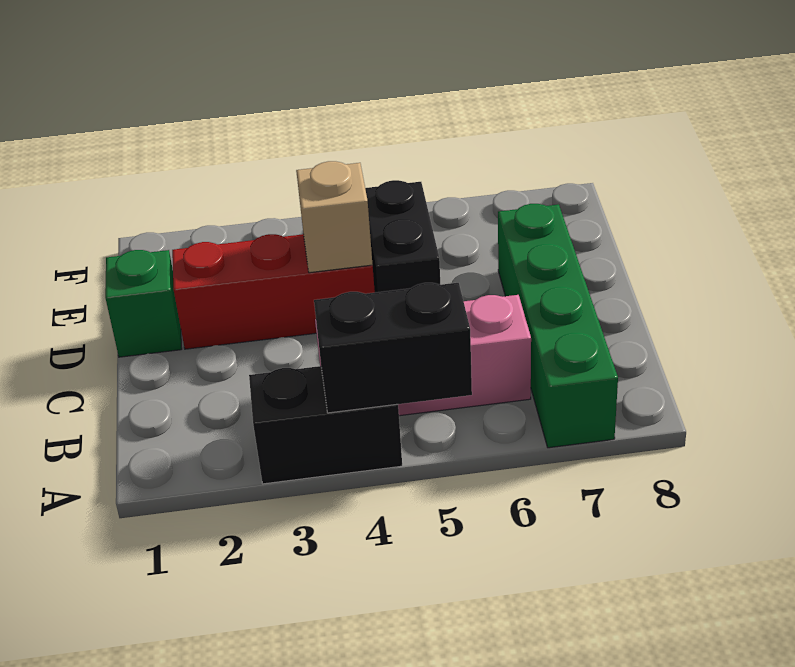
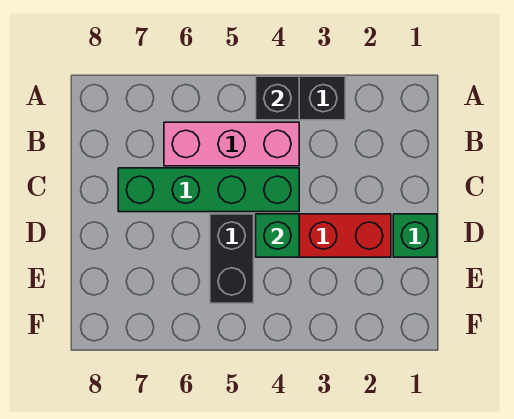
black 1x2 brick [314,283,472,413] -> black 1x1 brick [256,76,299,120]
green 1x4 brick [498,204,618,448] -> green 1x4 brick turned to [118,168,299,212]
tan 1x1 brick [296,161,373,273] -> green 1x1 brick [256,214,299,257]

